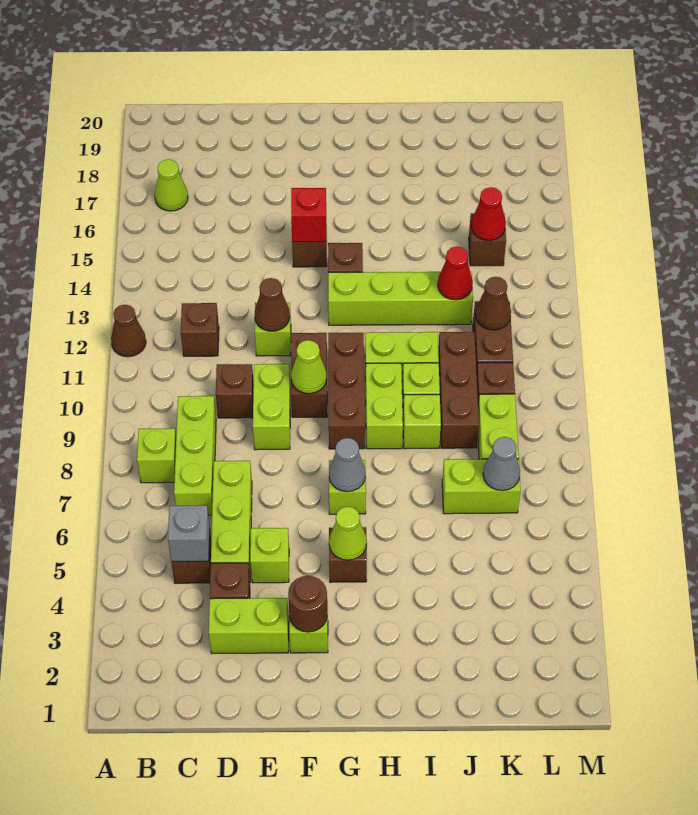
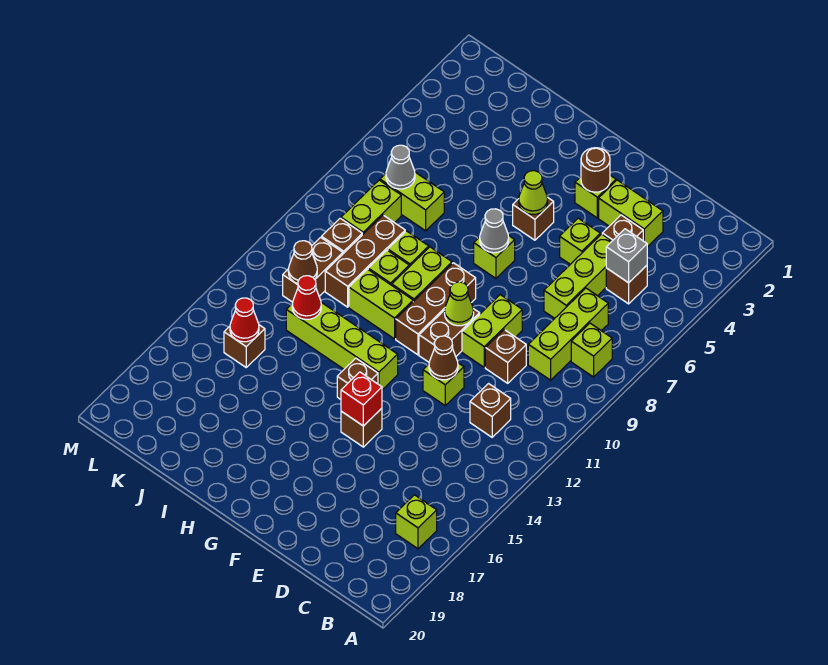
brown 1x1 cone [111,305,146,357] -> none
lime 1x1 cone [155,159,188,211] -> lime 1x1 brick [396,495,437,549]

